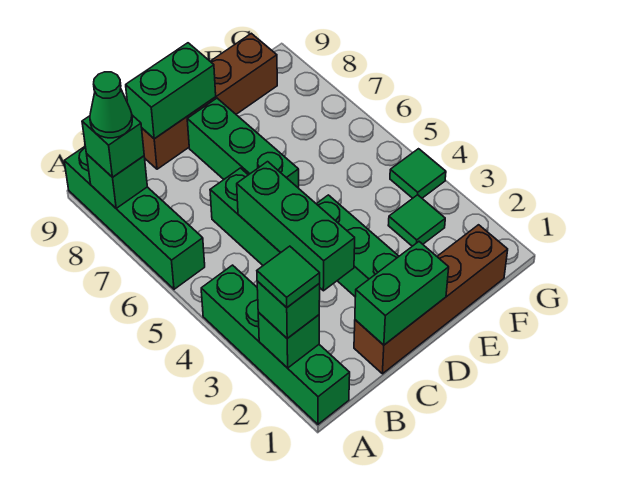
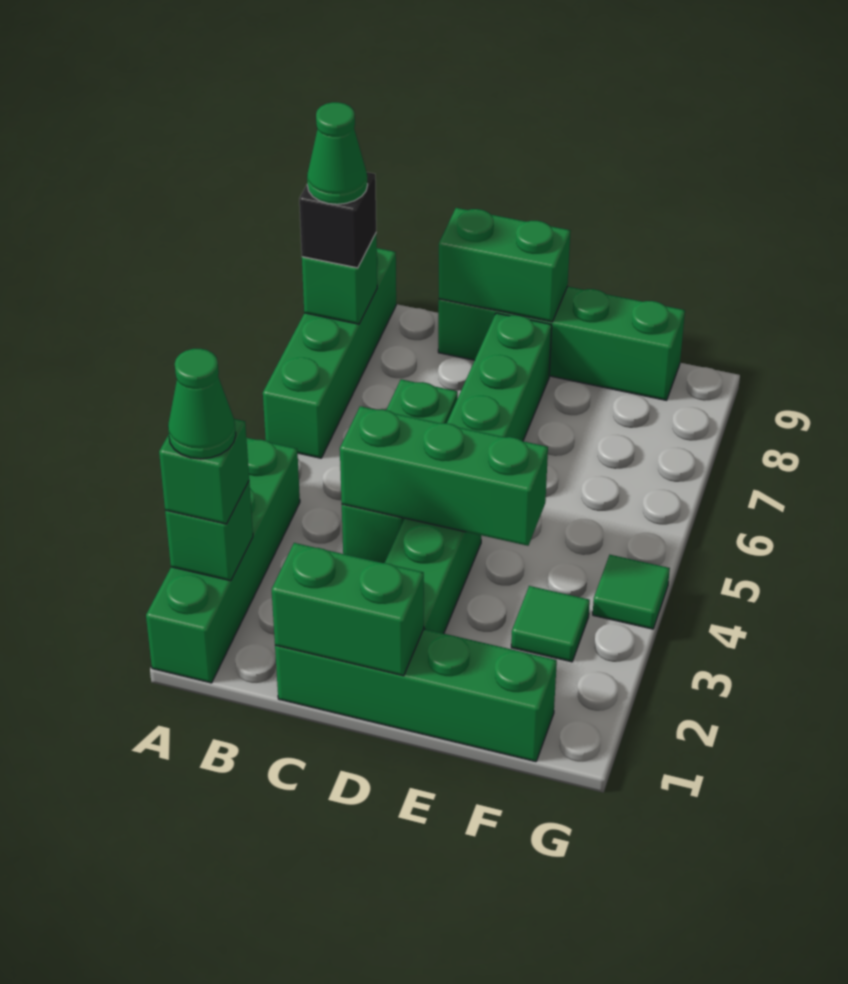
green 1x1 tile [257,246,320,308] -> green 1x1 cone [168,349,236,459]
green 1x1 brick [82,115,144,177] -> black 1x1 brick [299,172,376,268]
brown 1x4 brick [354,225,508,374] -> green 1x4 brick [275,629,557,762]
green 1x3 brick [237,162,355,291] -> green 1x3 brick turned to [340,406,548,546]
brown 1x4 brick [142,33,277,169] -> green 1x4 brick [438,286,685,400]

